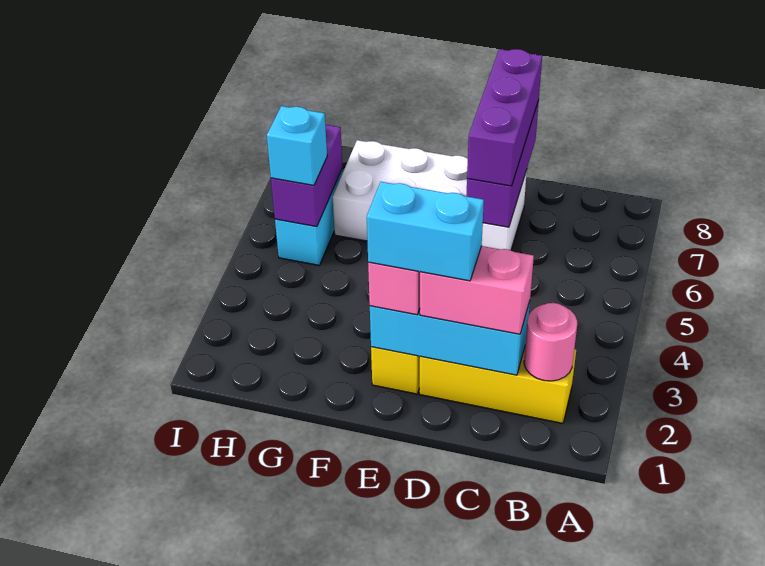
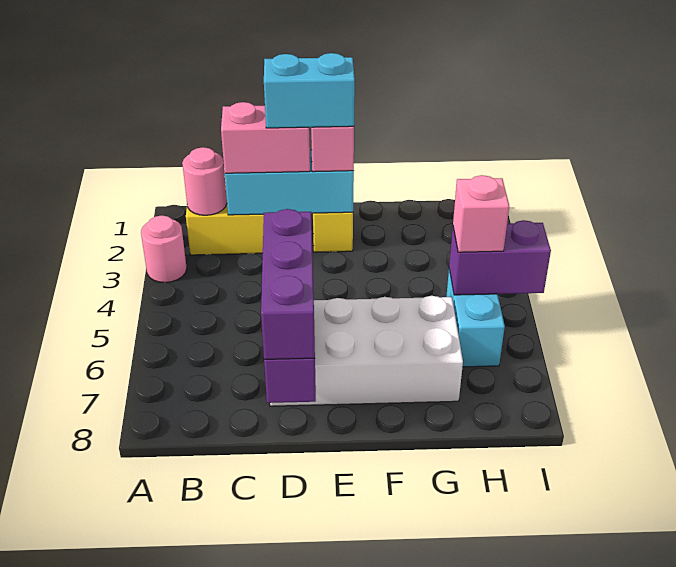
none -> pink 1x1 round brick [141,215,187,283]
purple 1x2 brick [271,125,343,227] -> purple 1x2 brick turned to [449,220,551,295]
cyan 1x1 brick [267,106,327,185] -> pink 1x1 brick [453,175,509,252]

